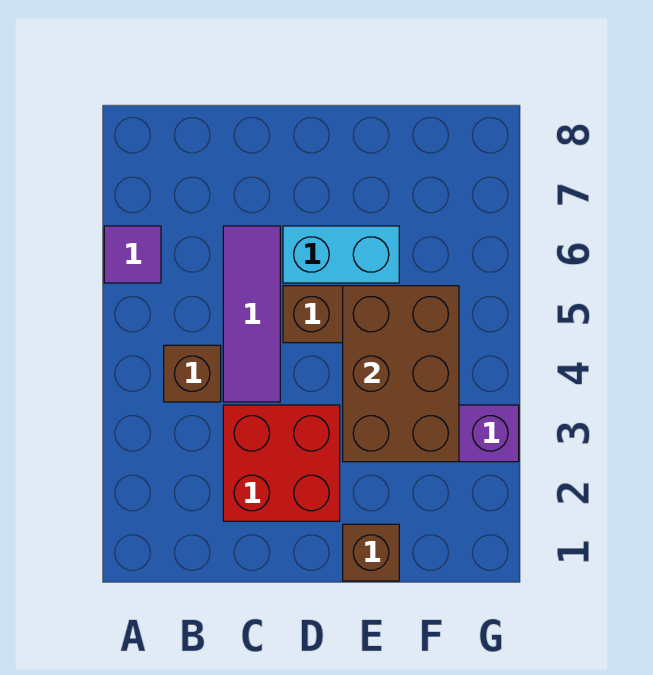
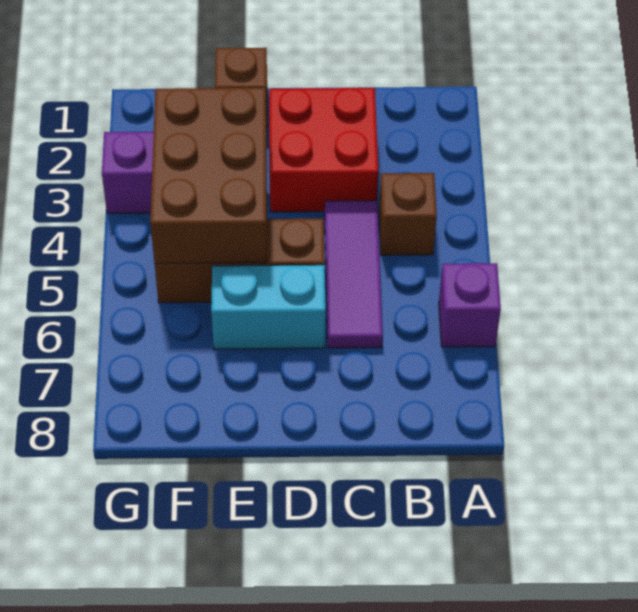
purple 1x1 tile [104,226,161,283] -> purple 1x1 brick [439,263,501,347]

